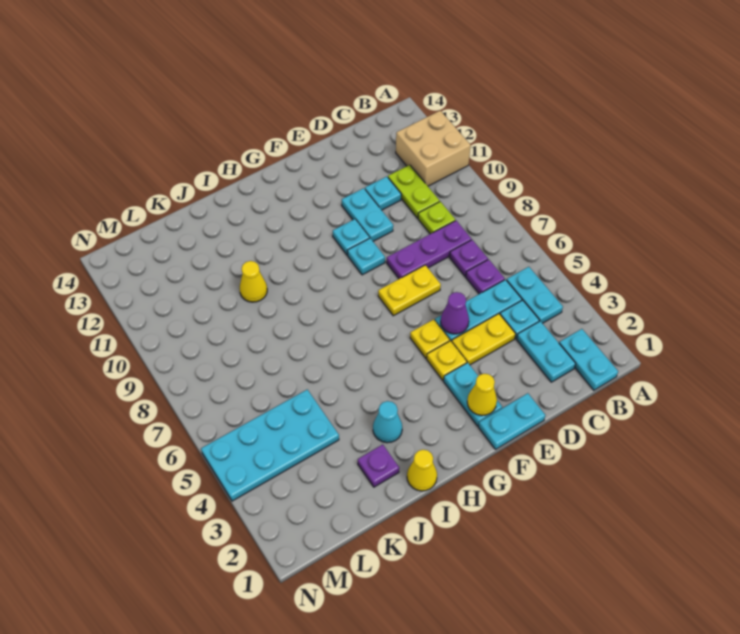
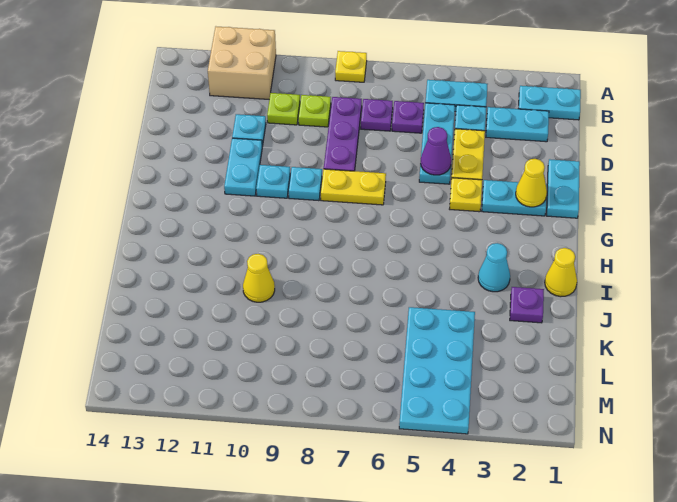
lime 1x2 plate [388,165,440,218] -> lime 1x1 plate [267,93,300,125]
yellow 1x2 plate [378,265,441,316] -> yellow 1x2 plate turned to [321,169,386,205]
cyan 1x2 plate [342,188,393,241] -> cyan 1x2 plate turned to [224,138,262,196]
yellow 1x1 plate [410,319,450,358] -> yellow 1x1 plate moved to [335,51,367,82]

